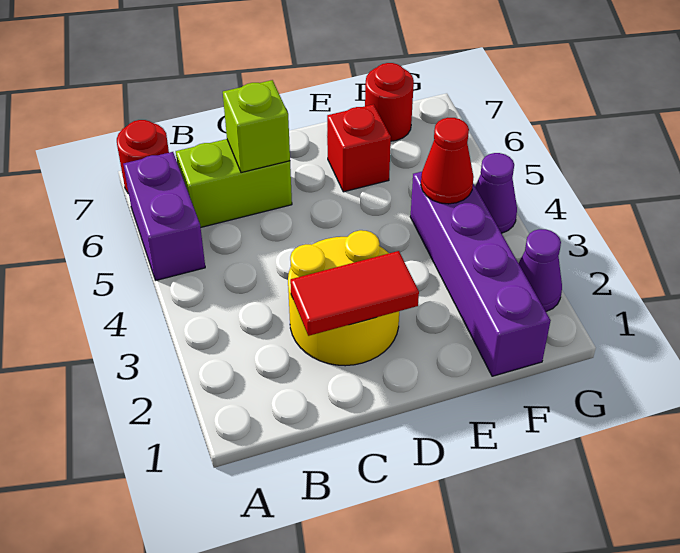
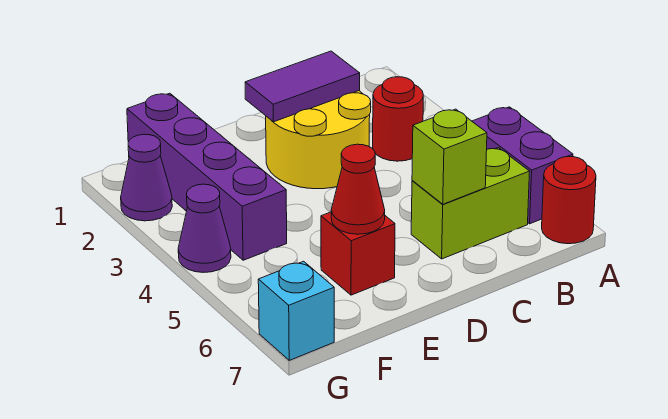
red 1x2 tile [290,251,419,336] -> purple 1x2 tile [245,51,360,122]
red 1x1 cone [421,118,474,204] -> red 1x1 cone moved to [331,144,385,234]
red 1x1 round brick [365,63,414,141] -> red 1x1 round brick moved to [373,77,423,161]
none -> cyan 1x1 brick [258,261,334,360]

